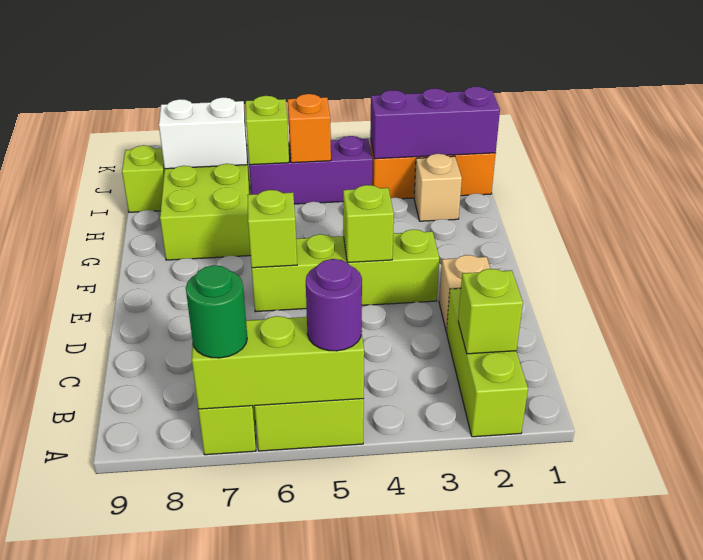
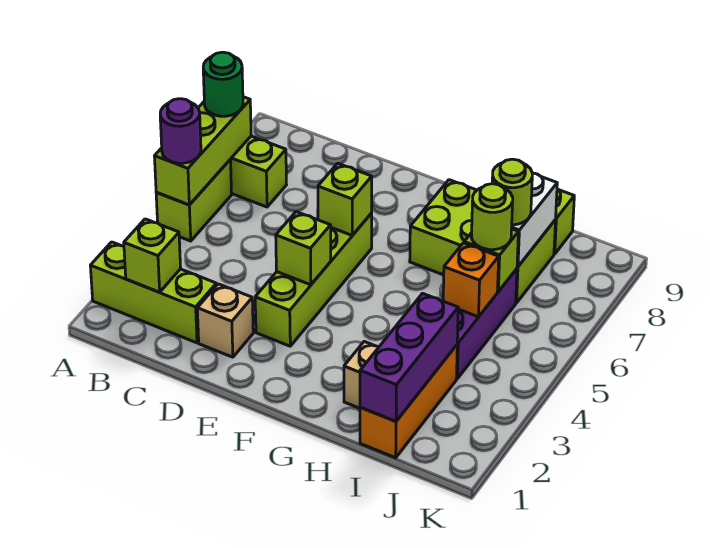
none -> lime 1x1 round brick [472,184,513,250]
none -> lime 1x1 round brick [492,159,532,225]

